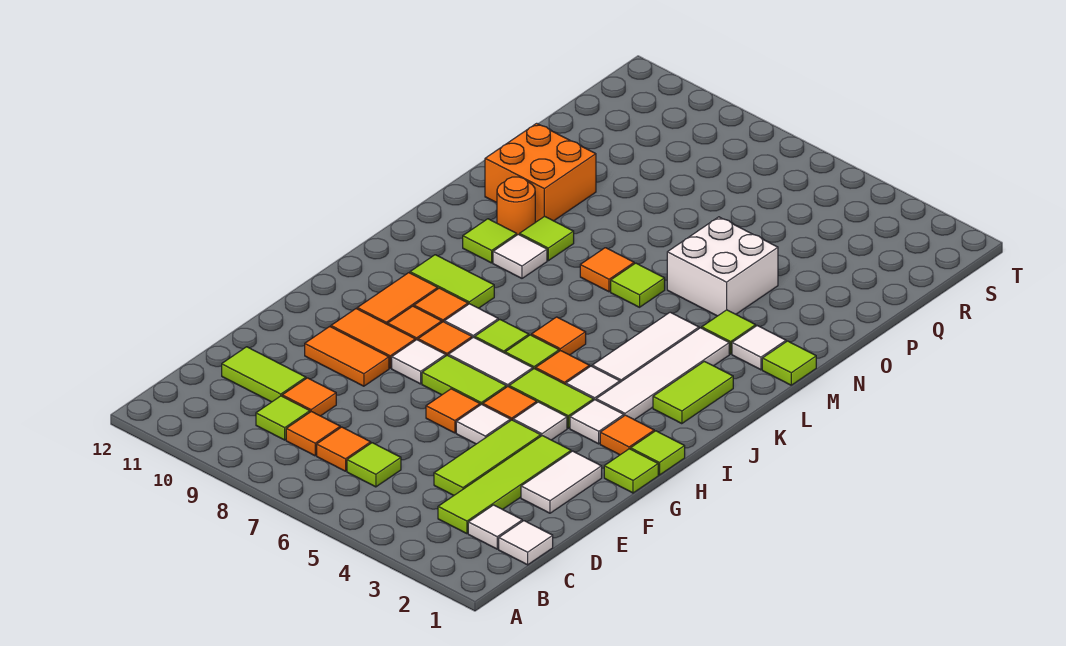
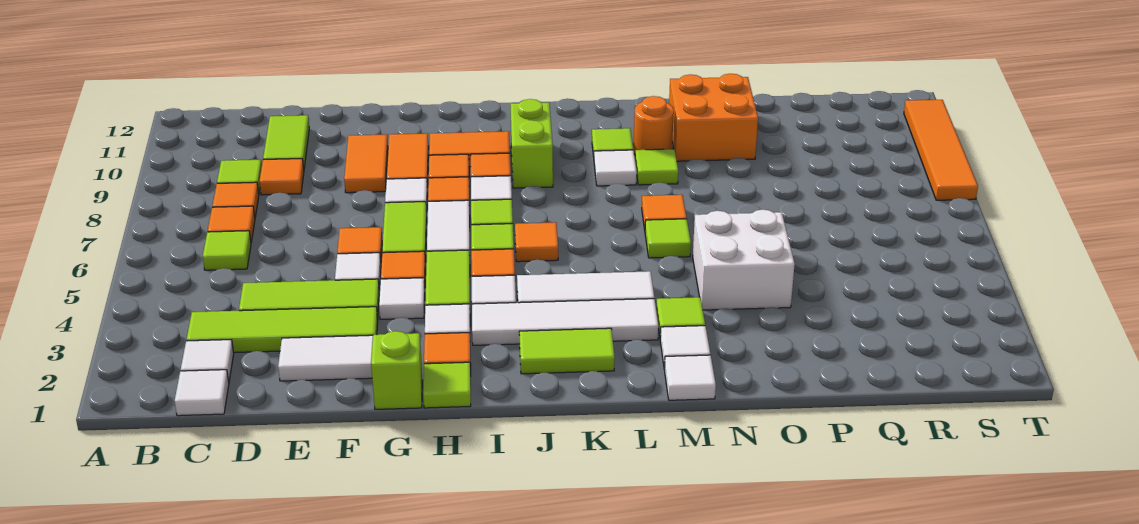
lime 1x1 tile [604,449,658,493] -> lime 1x1 brick [371,331,422,409]
lime 1x2 tile [410,255,494,308] -> lime 1x2 brick [510,99,553,188]
lime 1x1 tile [762,341,816,385] -> white 1x1 tile [665,355,716,400]
none -> orange 1x4 tile [904,100,978,200]

